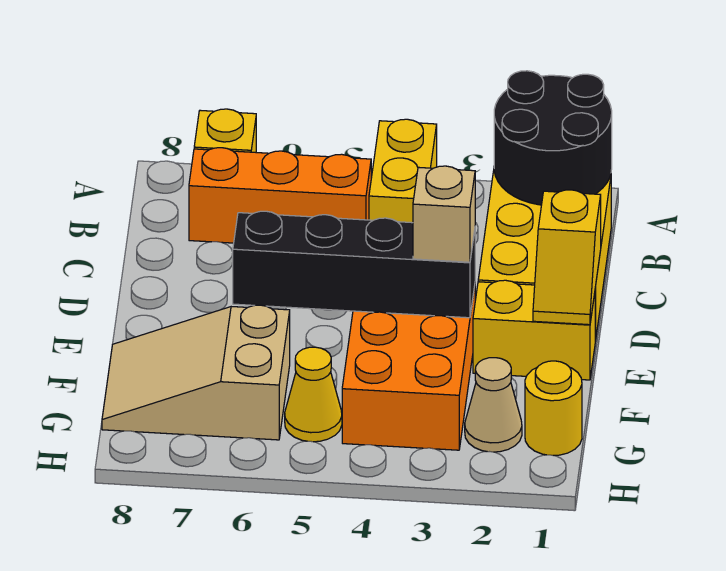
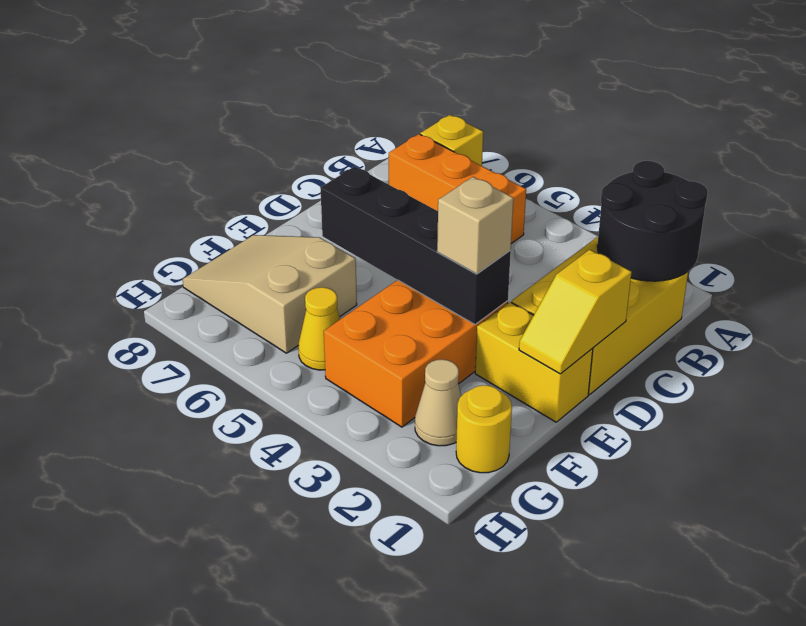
yellow 1x2 brick [369,119,437,223] -> none

